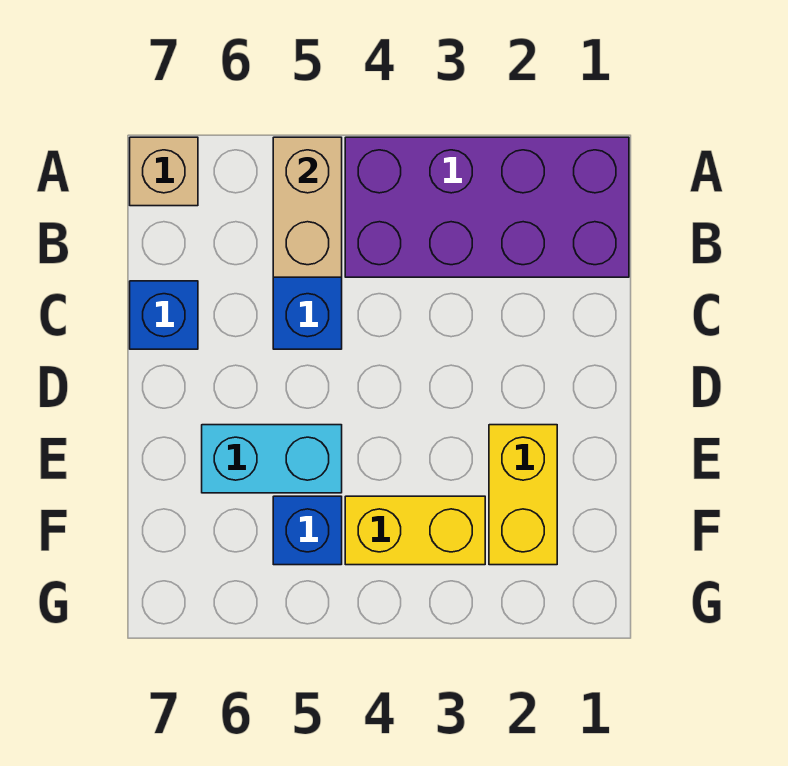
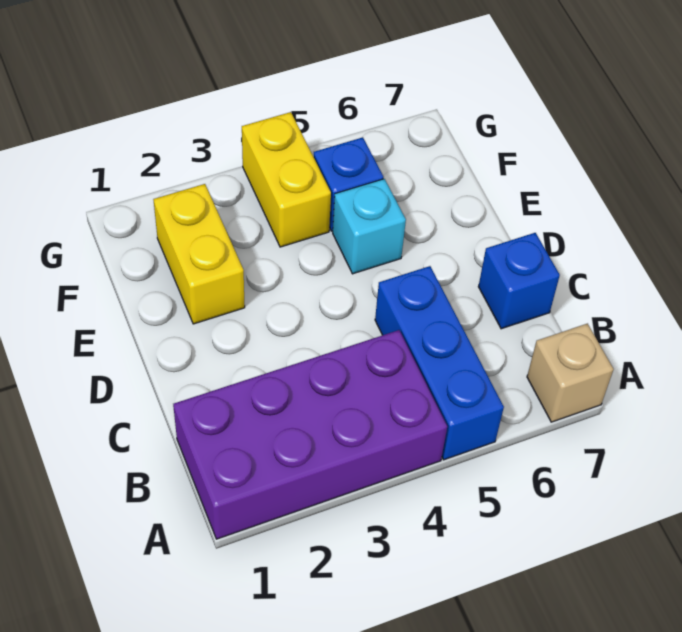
tan 1x2 brick [273,137,342,277] -> none
cyan 1x2 brick [202,425,342,493] -> cyan 1x1 brick [333,179,406,274]
yellow 1x2 brick [345,496,485,565] -> yellow 1x2 brick turned to [242,112,331,247]

